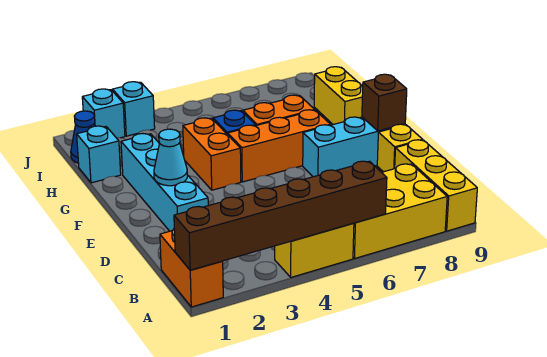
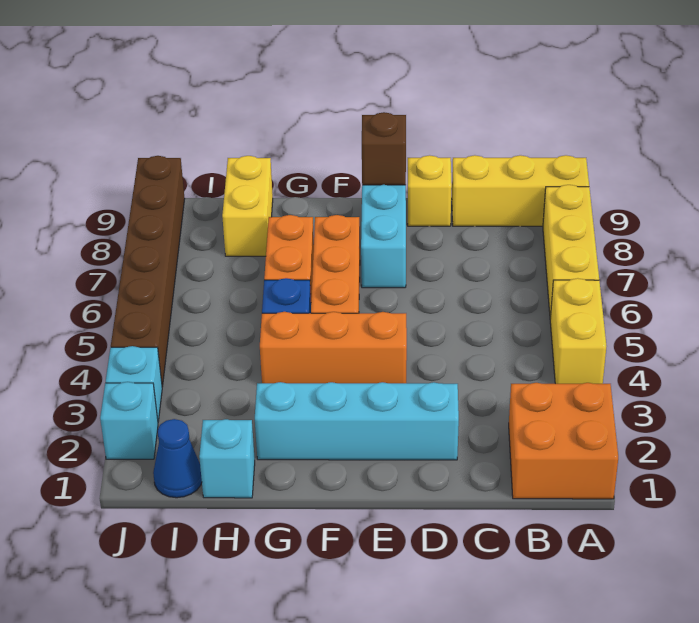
orange 1x2 brick [160,229,223,307] -> orange 2x2 brick [509,383,618,499]
brown 1x6 brick [174,161,387,270] -> brown 1x6 brick moved to [111,156,185,387]
yellow 2x3 brick [353,164,447,259] -> yellow 1x3 brick [543,185,599,319]
cyan 1x1 cone [154,129,187,186] -> none
orange 1x2 brick [183,118,241,190] -> orange 1x3 brick [260,312,407,383]
yellow 1x2 brick [314,67,363,125] -> yellow 1x2 brick turned to [222,156,273,256]

